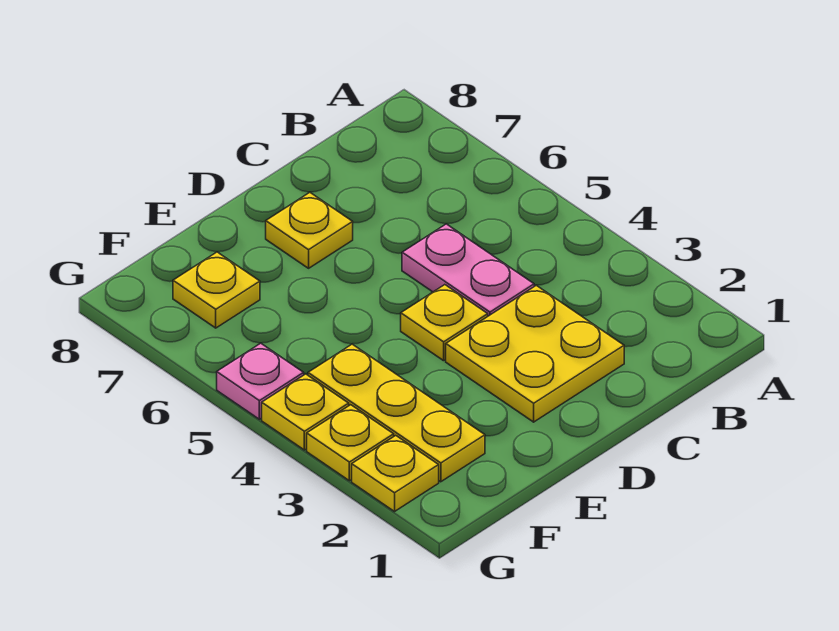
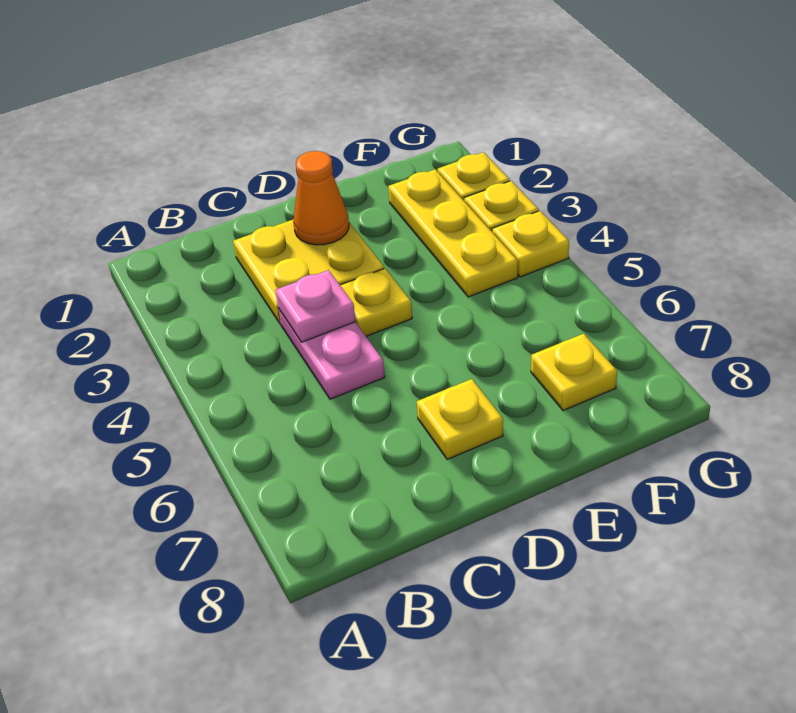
none -> orange 1x1 cone [293,151,349,245]
pink 1x1 plate [217,343,304,419] -> pink 1x1 plate moved to [275,270,356,342]

